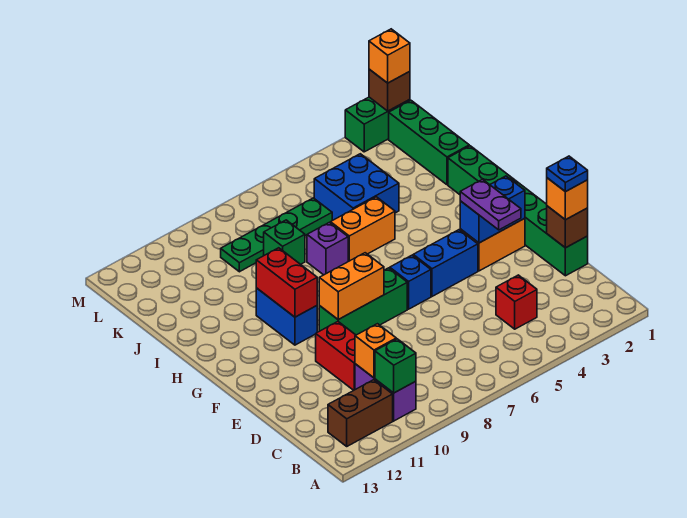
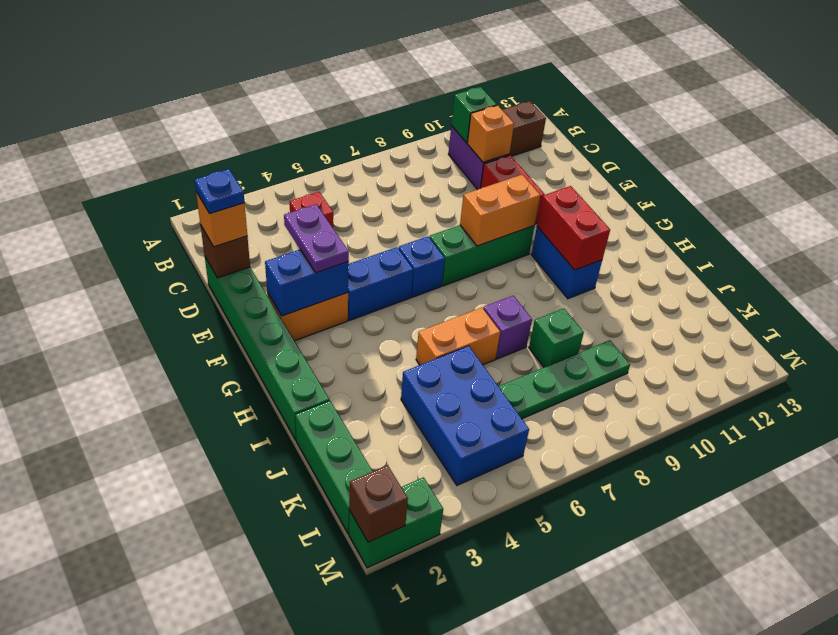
blue 2x2 brick [314,154,399,220] -> blue 2x3 brick [401,346,529,485]
orange 1x1 brick [369,29,410,83] -> none

